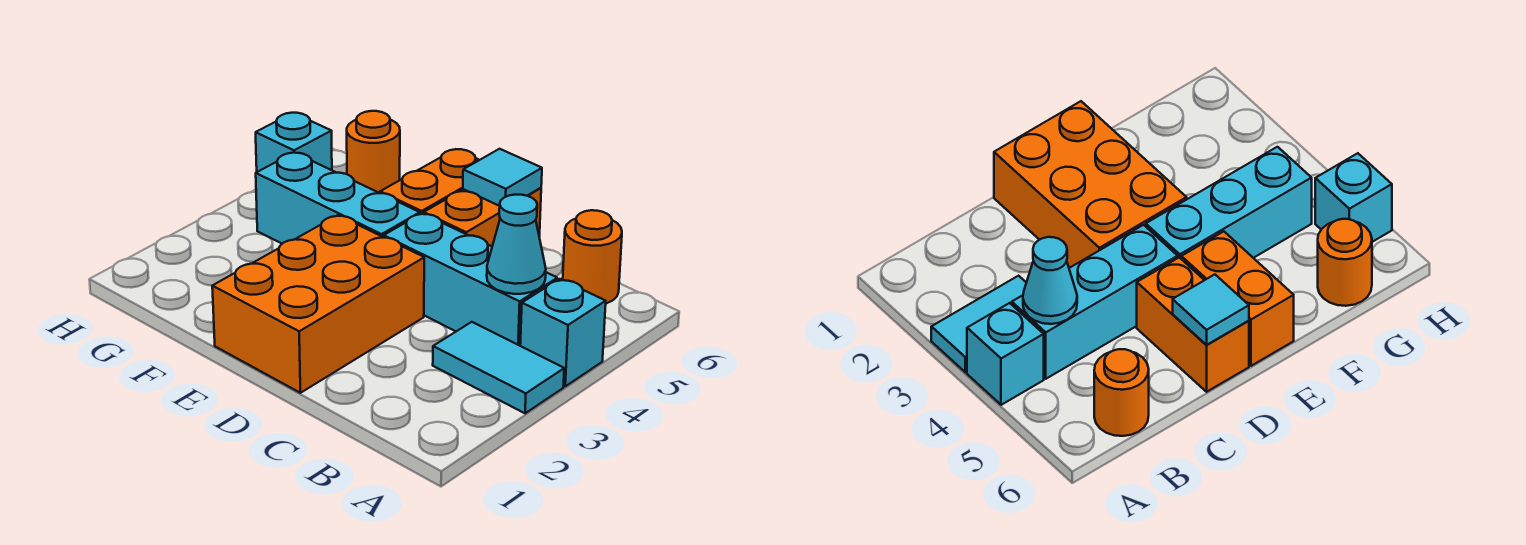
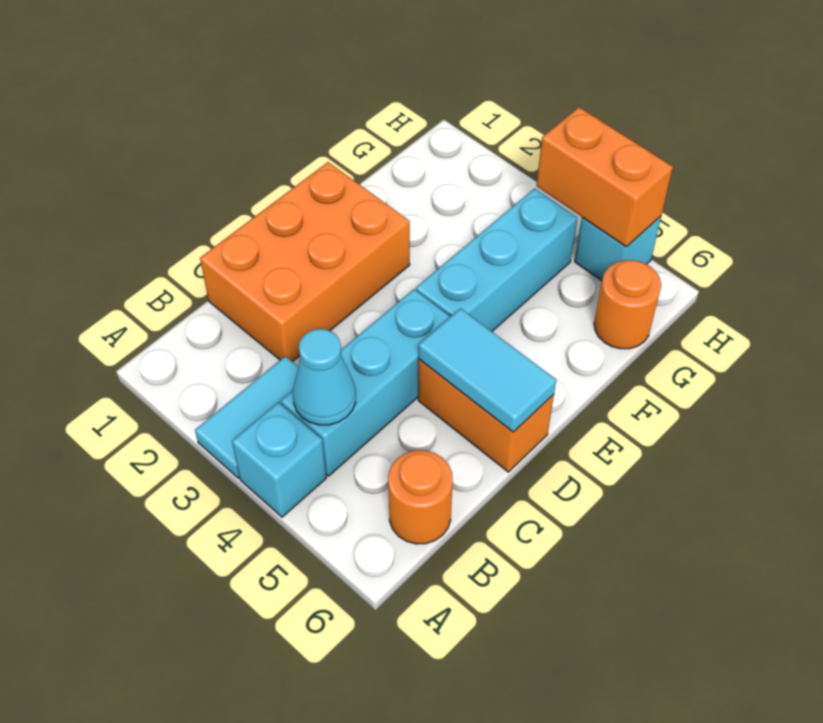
orange 2x3 brick [212,215,424,393] -> orange 2x3 brick turned to [200,162,410,362]
cyan 1x1 tile [463,149,542,206] -> cyan 1x2 tile [418,308,556,432]
orange 1x2 brick [380,149,479,214] -> orange 1x2 brick moved to [536,107,673,247]

